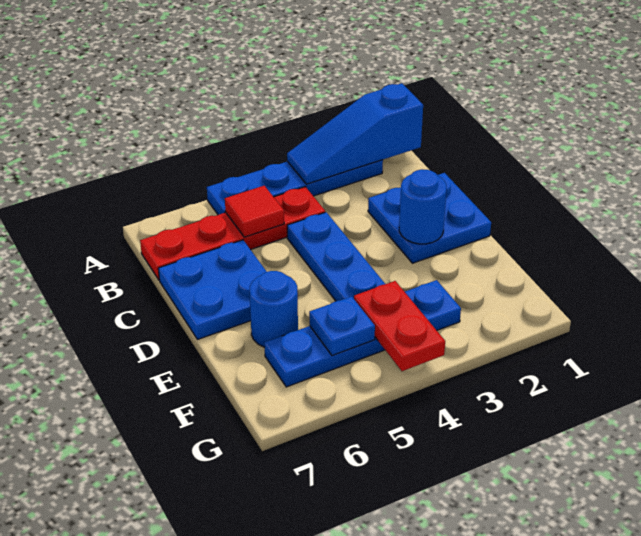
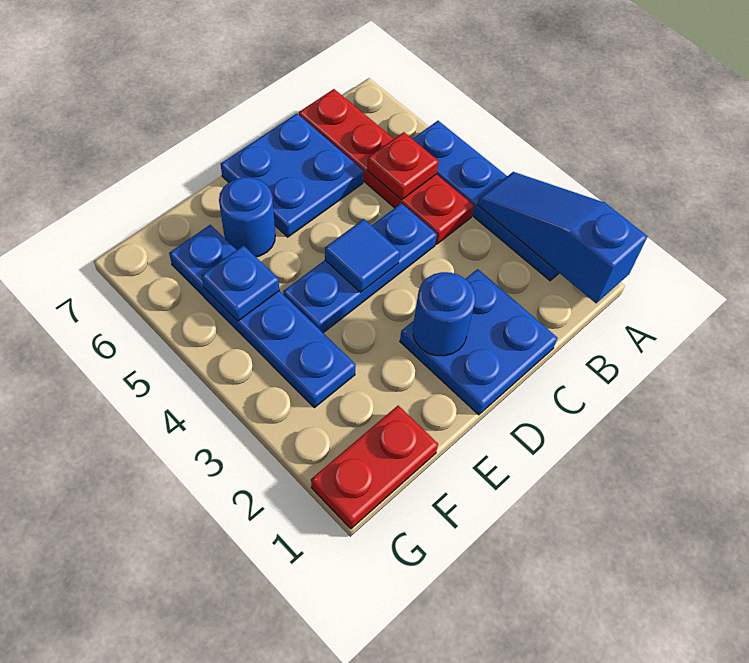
red 1x1 tile [225,186,284,237] -> red 1x1 plate [367,132,439,200]
none -> blue 1x1 tile [325,219,400,292]
red 1x2 plate [354,281,445,371] -> red 1x2 plate moved to [311,406,438,529]

